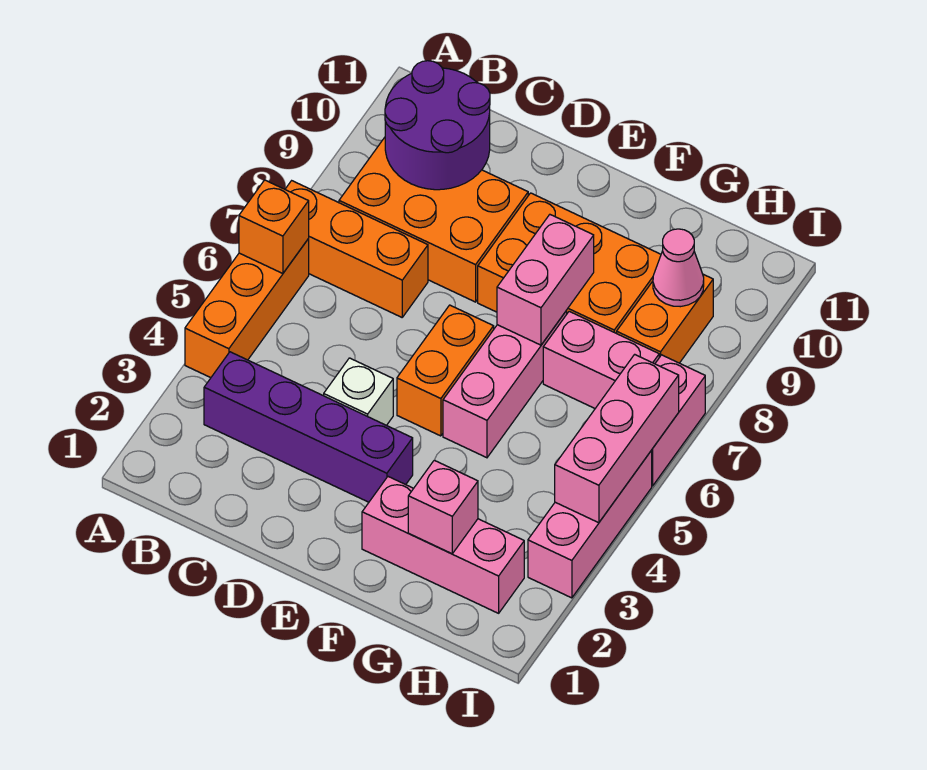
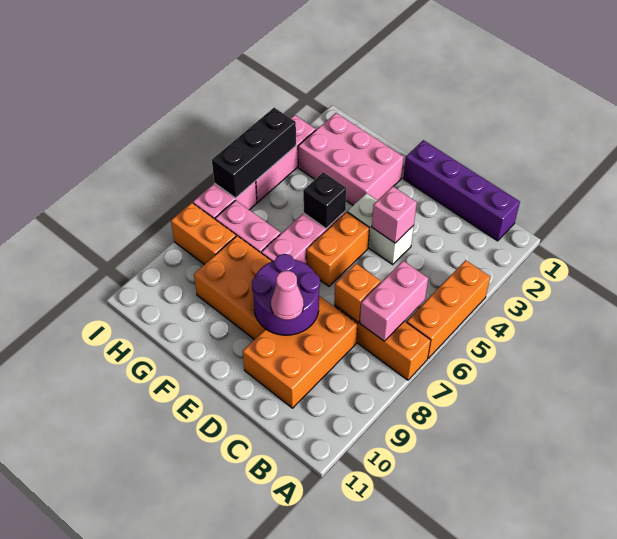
orange 1x1 brick [239,180,309,274] -> orange 1x1 brick moved to [334,264,381,322]
purple 1x4 brick [204,352,413,502] -> purple 1x4 brick moved to [403,140,520,241]
orange 2x3 brick [339,137,528,302] -> orange 2x3 brick turned to [243,296,357,408]
purple 2x2 round brick [385,61,490,190] -> purple 2x2 round brick moved to [252,254,320,335]
white 1x1 brick [324,358,393,425] -> white 1x2 brick [348,193,414,264]
pink 1x3 brick [362,477,524,613] -> pink 2x3 brick [298,113,404,205]
none -> black 1x1 brick [303,172,346,228]
pink 1x2 brick [497,215,594,345] -> pink 1x2 brick moved to [360,261,428,341]
pink 1x1 brick [408,460,478,554] -> pink 1x1 brick moved to [372,186,417,243]
orange 1x2 brick [617,274,713,363] -> orange 1x2 brick turned to [171,203,236,265]
pink 1x1 cone [653,229,704,307] -> pink 1x1 cone moved to [271,271,304,320]
pink 1x3 brick [555,354,679,523] -> black 1x3 brick [212,108,296,198]

